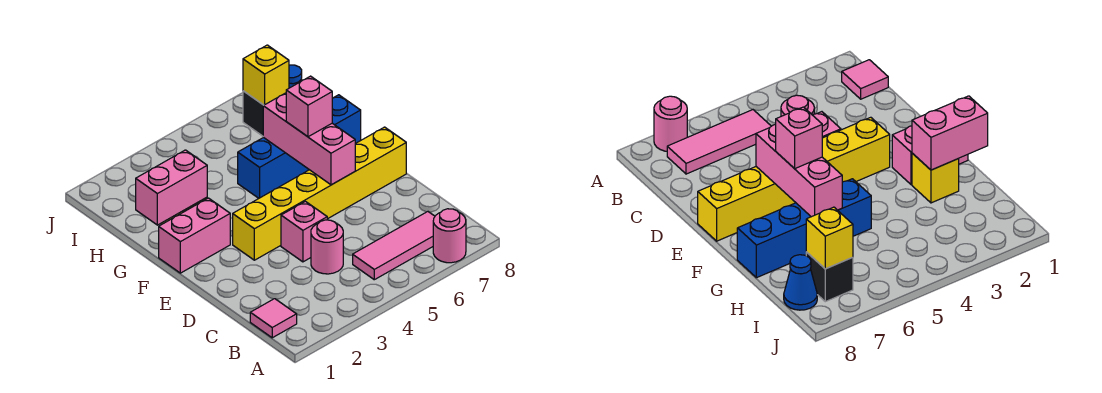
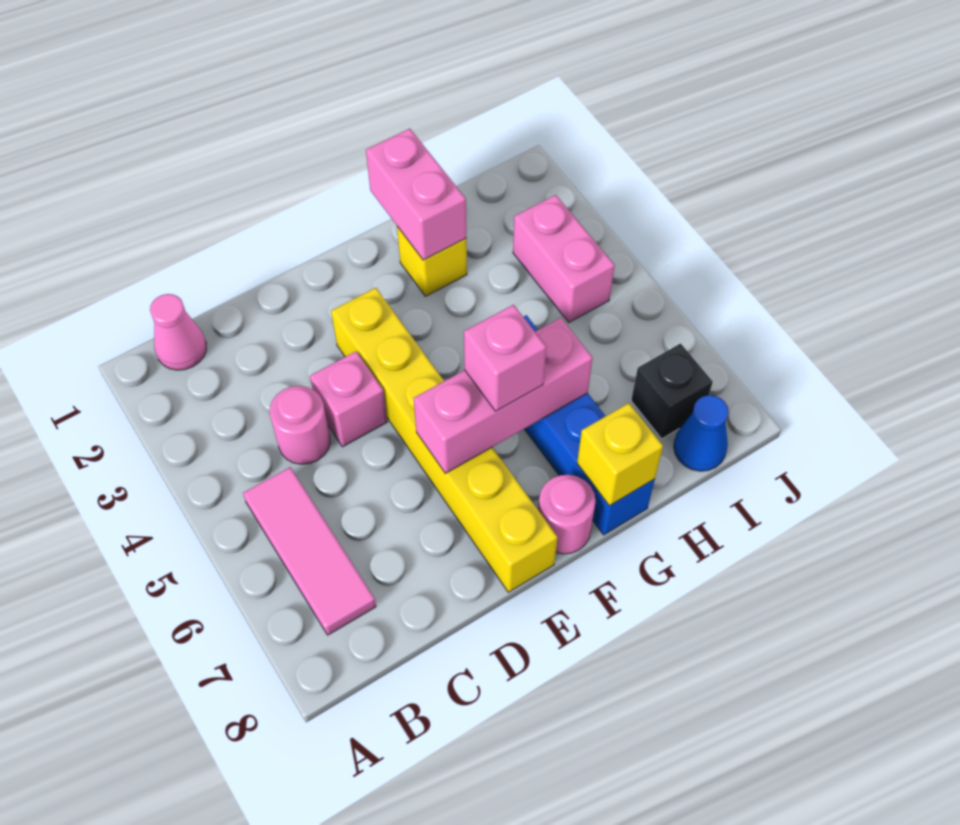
pink 1x1 round brick [433,209,466,263] -> pink 1x1 round brick moved to [538,475,596,554]
pink 1x1 tile [250,299,297,338] -> pink 1x1 cone [150,294,206,370]
pink 1x2 brick [159,198,230,273] -> pink 1x2 brick moved to [513,195,615,323]
yellow 1x1 brick [243,45,289,105] -> yellow 1x1 brick moved to [577,403,663,506]

